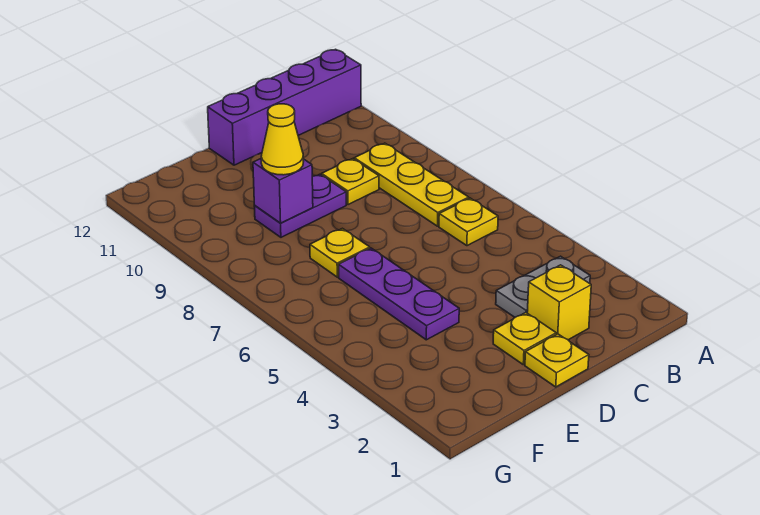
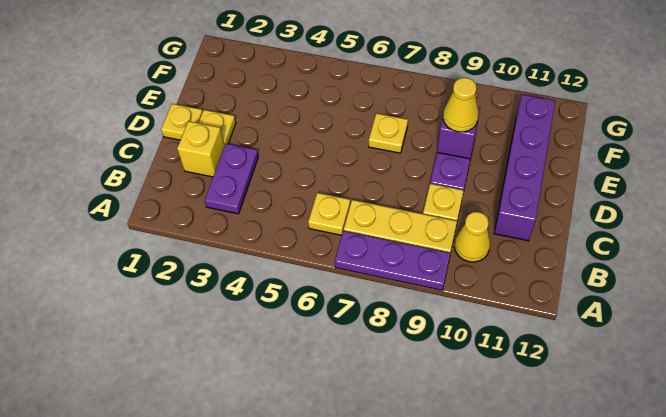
purple 1x4 brick [208,49,361,165] -> purple 1x4 brick moved to [494,94,555,241]
grey 1x2 plate [496,256,590,317] -> purple 1x2 plate [205,144,258,214]
none -> yellow 1x1 cone [454,212,490,262]
purple 1x3 plate [339,248,459,340] -> purple 1x3 plate moved to [335,231,450,290]

